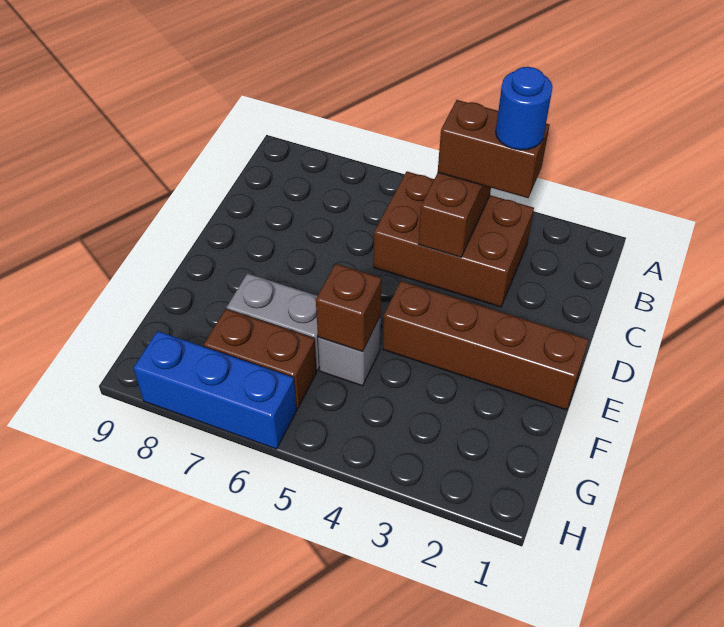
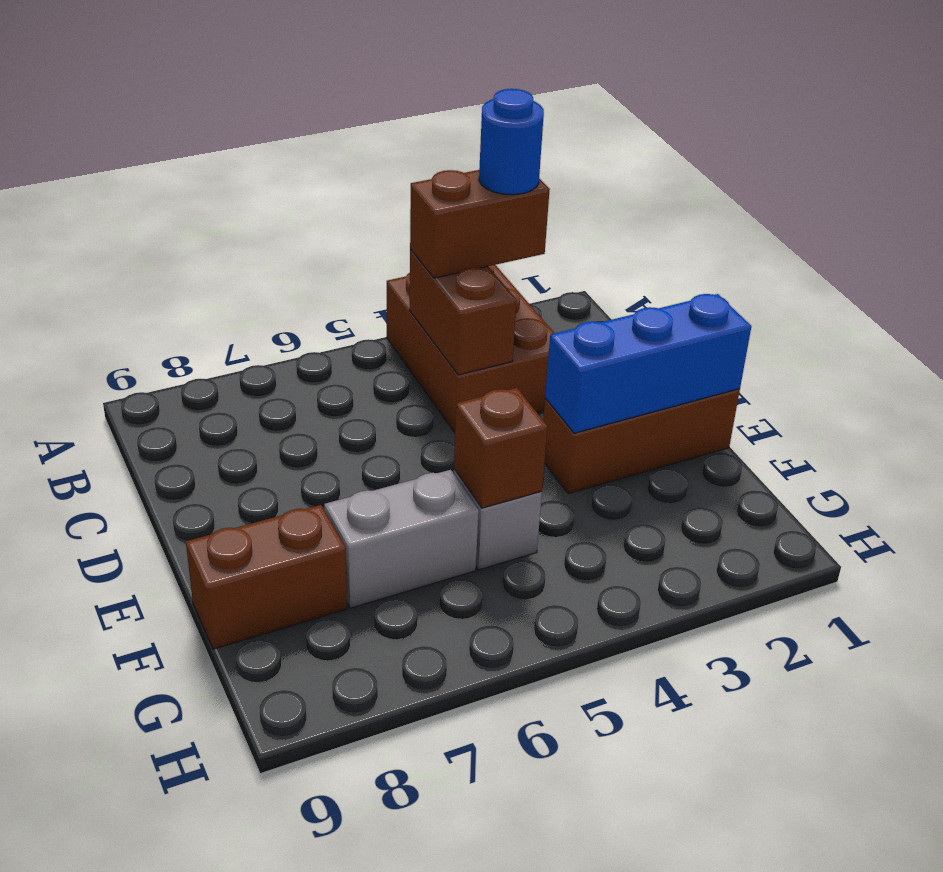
brown 2x3 brick [374,172,534,307] -> brown 2x3 brick turned to [387,265,555,433]
brown 1x4 brick [383,281,589,410] -> brown 1x3 brick [543,389,740,494]
brown 1x2 brick [204,309,317,409] -> brown 1x2 brick moved to [186,505,347,649]
blue 1x3 brick [134,331,297,449] -> blue 1x3 brick moved to [545,294,751,433]

